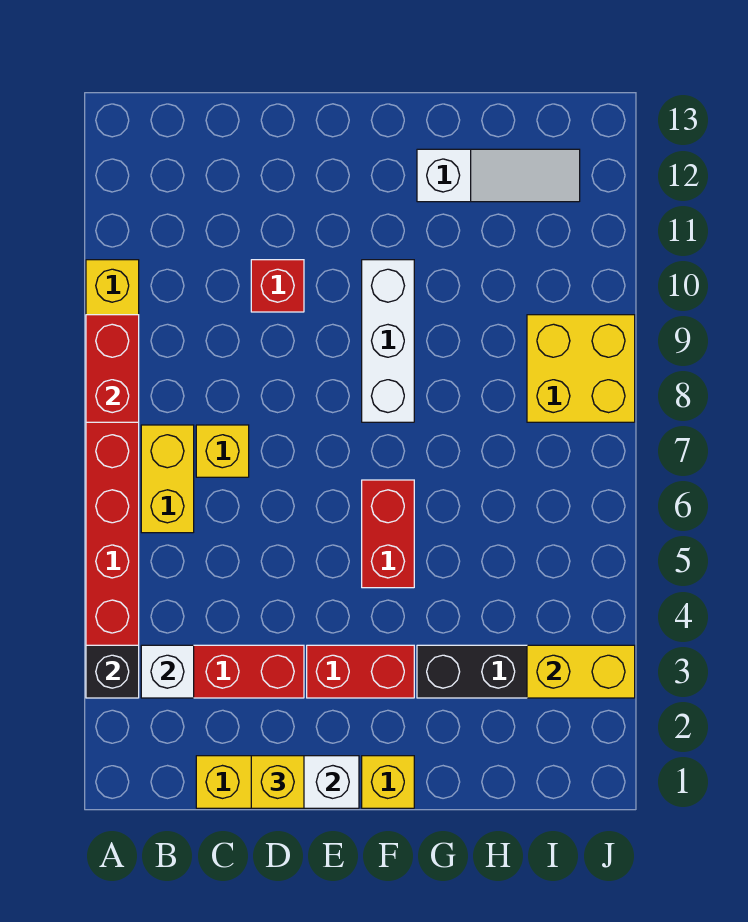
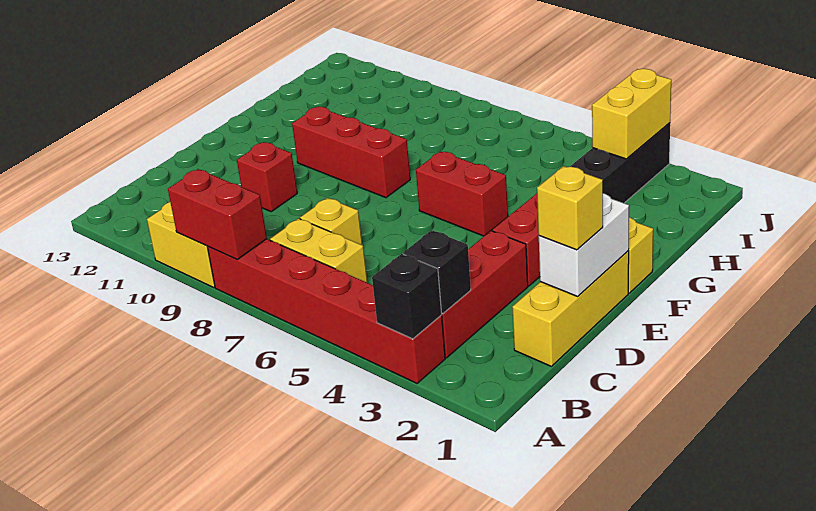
white 1x1 brick [141,645,194,698] -> black 1x1 brick [403,230,471,313]
white 1x3 brick [362,260,414,422] -> red 1x3 brick [292,107,410,198]
white 1x3 slope [417,149,580,202] -> none
yellow 2x2 brick [527,315,635,422] -> none

